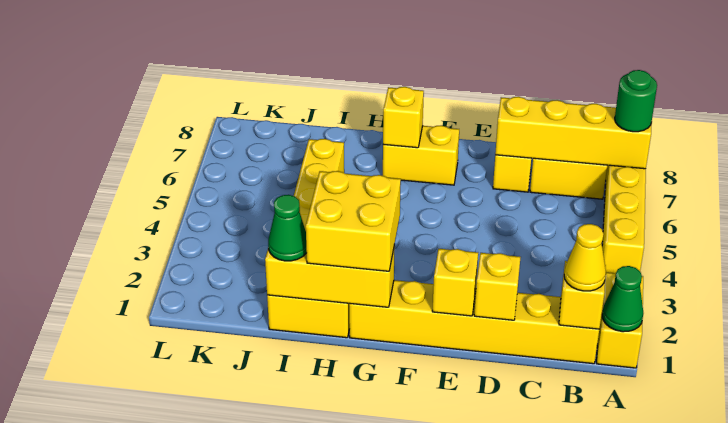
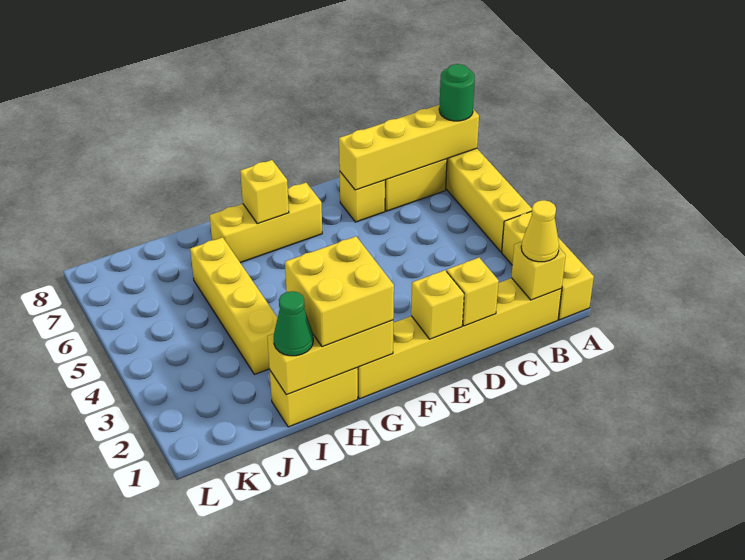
yellow 1x2 brick [597,273,643,368] -> yellow 1x3 brick [502,211,594,320]
green 1x1 cone [602,266,643,332] -> none
yellow 1x2 brick [383,125,459,185] -> yellow 1x3 brick [210,183,322,263]

